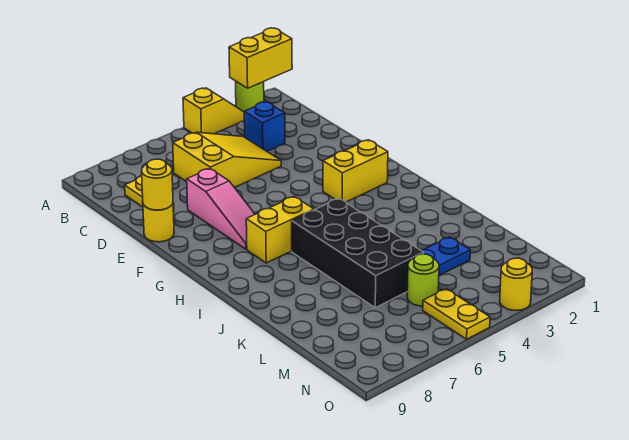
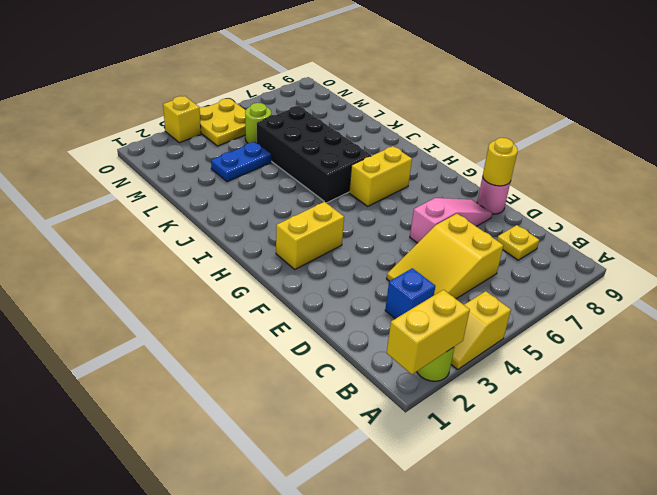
pink 1x3 slope [187,169,255,249] -> pink 1x3 slope turned to [410,198,492,243]
yellow 1x1 round brick [143,204,174,242] -> pink 1x1 round brick [477,177,510,214]
yellow 1x2 plate [423,289,490,339] -> yellow 2x2 plate [200,99,246,146]
yellow 1x1 round brick [500,258,532,310] -> yellow 1x1 brick [163,96,201,143]

